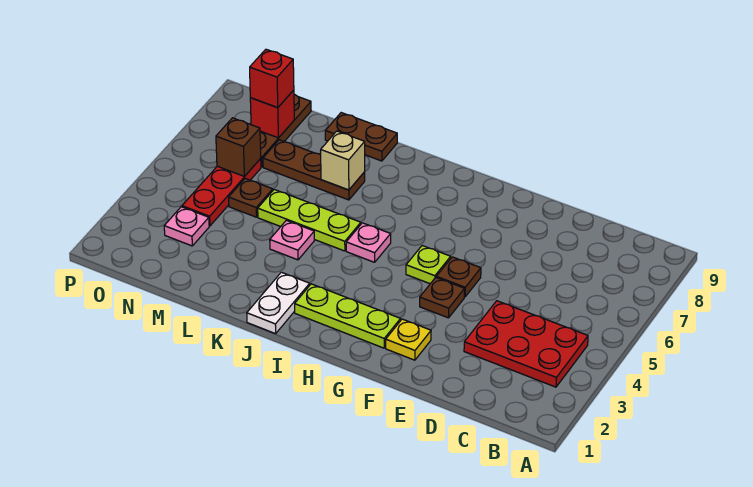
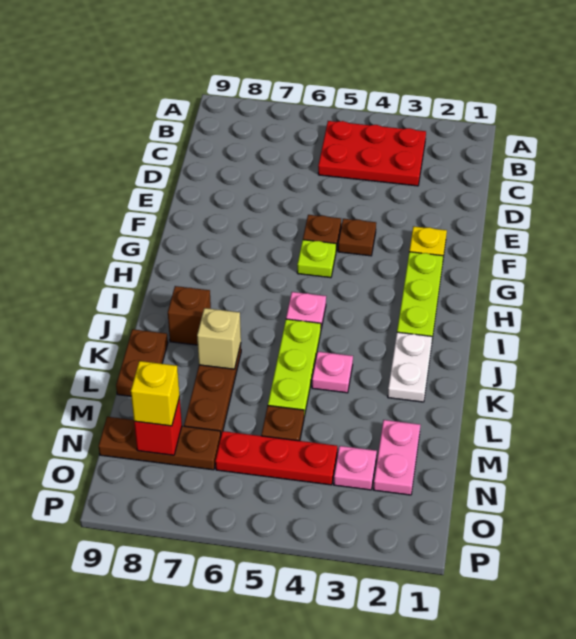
red 2x3 plate [464,301,588,387] -> red 2x3 plate turned to [318,121,426,186]
white 1x2 plate [247,272,310,334] -> white 1x2 plate turned to [388,332,432,402]
none -> pink 1x2 plate [373,420,420,495]
brown 1x1 brick [216,118,261,177] -> brown 1x1 brick moved to [168,286,211,345]
red 1x1 brick [250,49,294,108] -> yellow 1x1 brick [131,361,180,426]

